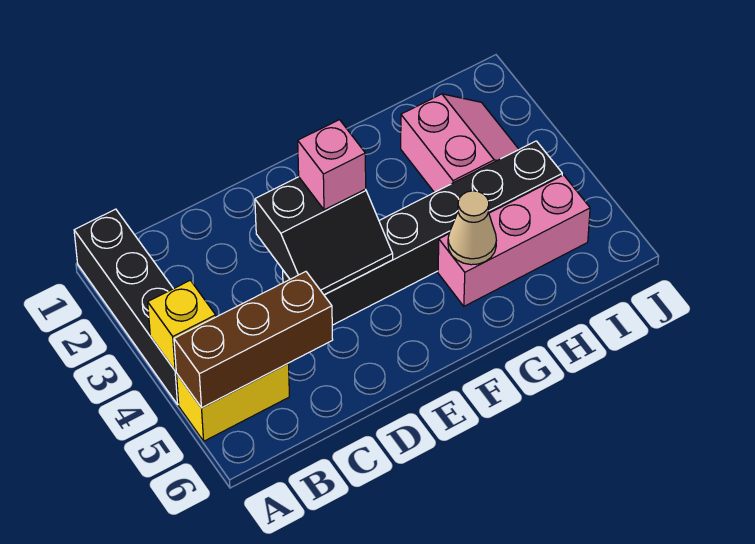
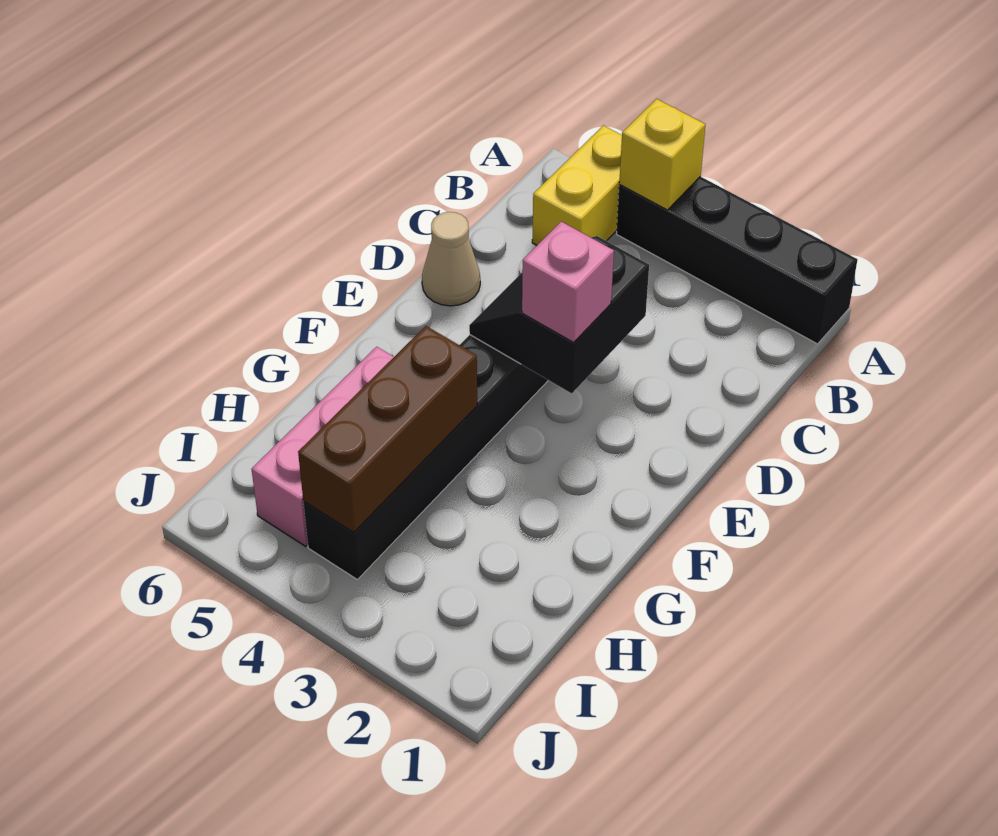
brown 1x3 brick [174,272,333,408] -> brown 1x3 brick moved to [298,326,477,532]
tan 1x1 cone [448,191,496,265] -> tan 1x1 cone moved to [422,212,480,306]
pink 2x2 slope [401,94,519,192] -> none

